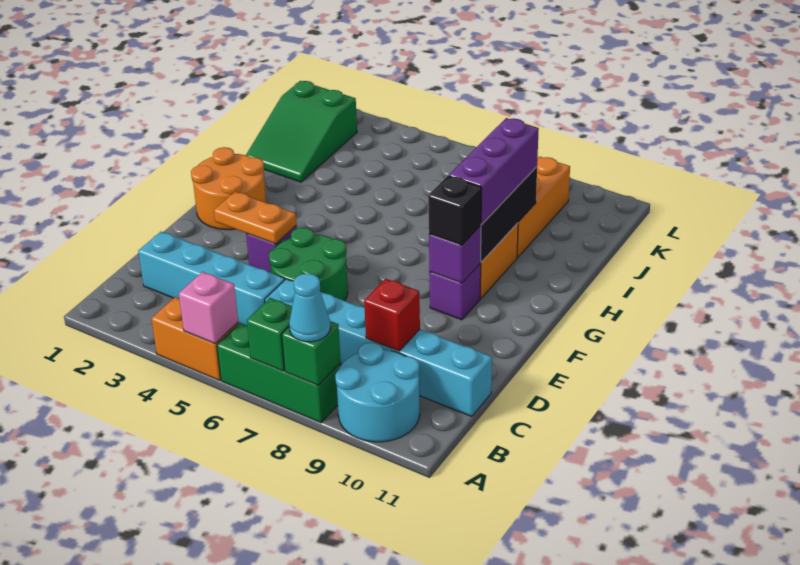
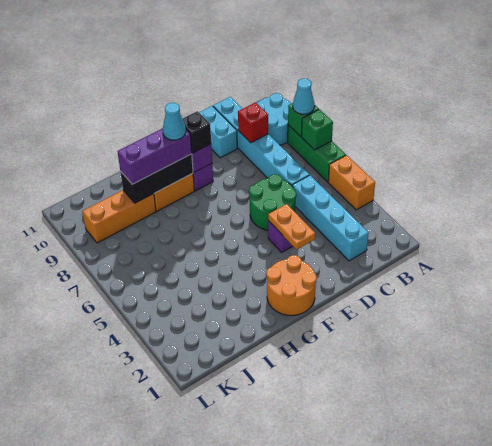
pink 1x1 brick [179,272,238,344] -> none
none -> cyan 1x2 brick [199,106,237,158]
none -> cyan 1x1 cone [163,103,186,140]
green 2x3 slope [246,81,357,182] -> none

